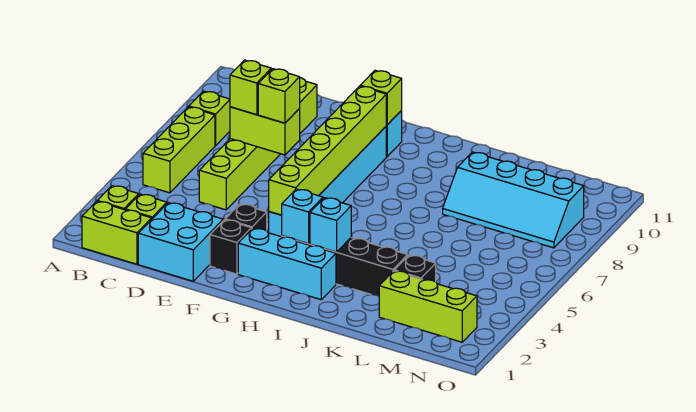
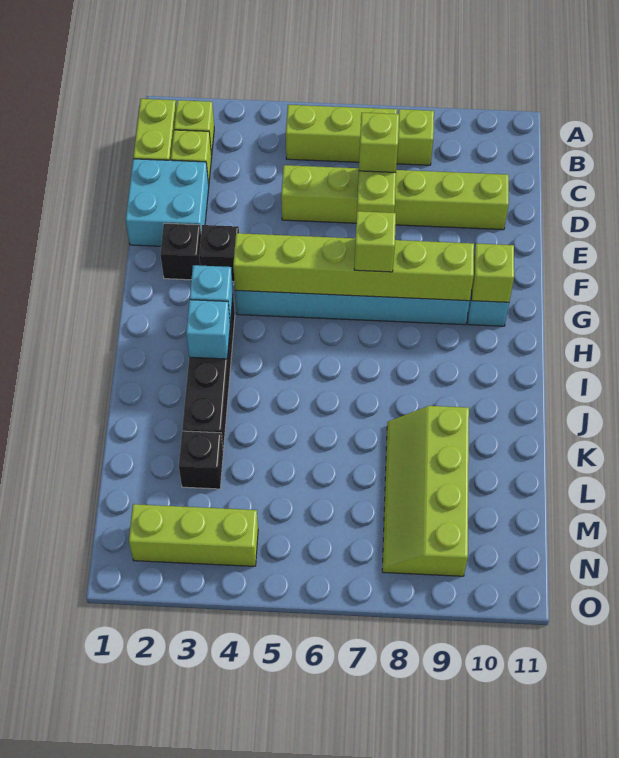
lime 1x1 brick [258,69,300,123] -> lime 1x1 brick moved to [354,211,396,272]
cyan 1x3 brick [238,228,336,300] -> none
cyan 2x4 slope [443,152,584,248] -> lime 2x4 slope [382,406,469,576]
lime 1x3 brick [379,271,477,342] -> lime 1x3 brick turned to [129,504,258,566]

